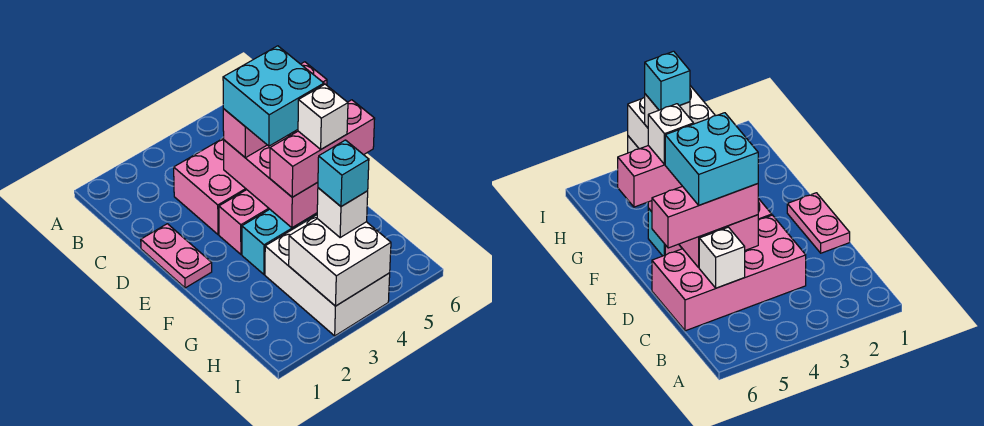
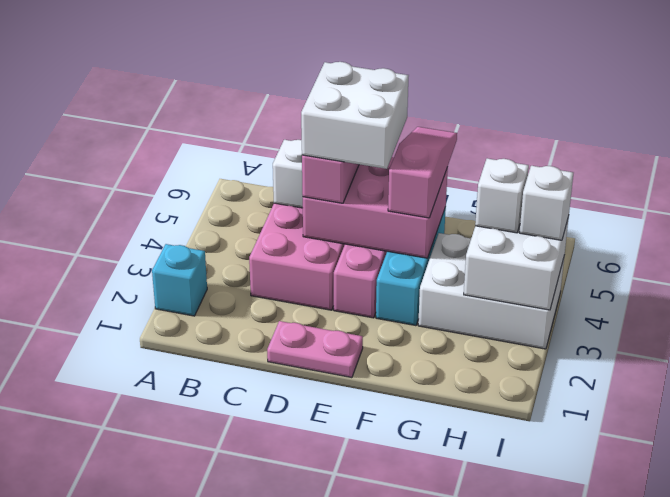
cyan 2x2 brick [223,46,324,146] -> white 2x2 brick [301,62,409,169]
pink 1x3 brick [270,100,375,197] -> pink 1x3 slope [388,127,457,218]
white 1x1 brick [298,84,348,149] -> white 1x1 brick moved to [520,166,573,240]
cyan 1x1 brick [318,140,369,207] -> cyan 1x1 brick moved to [152,244,207,316]

